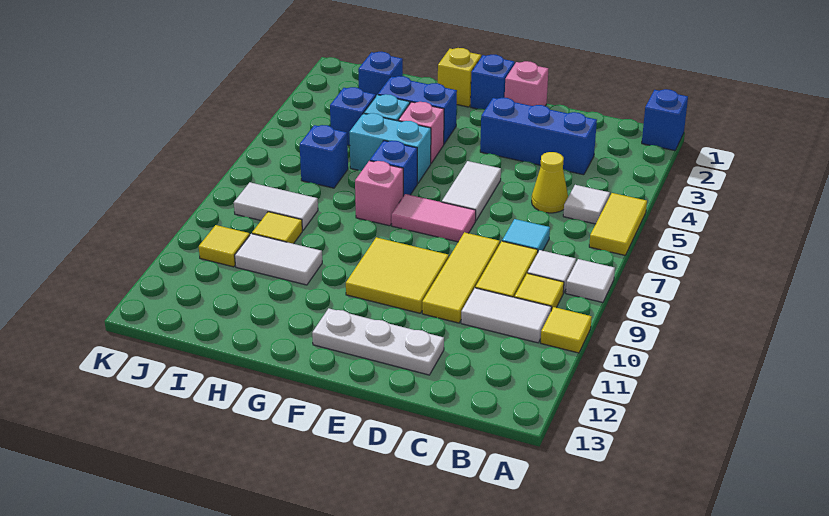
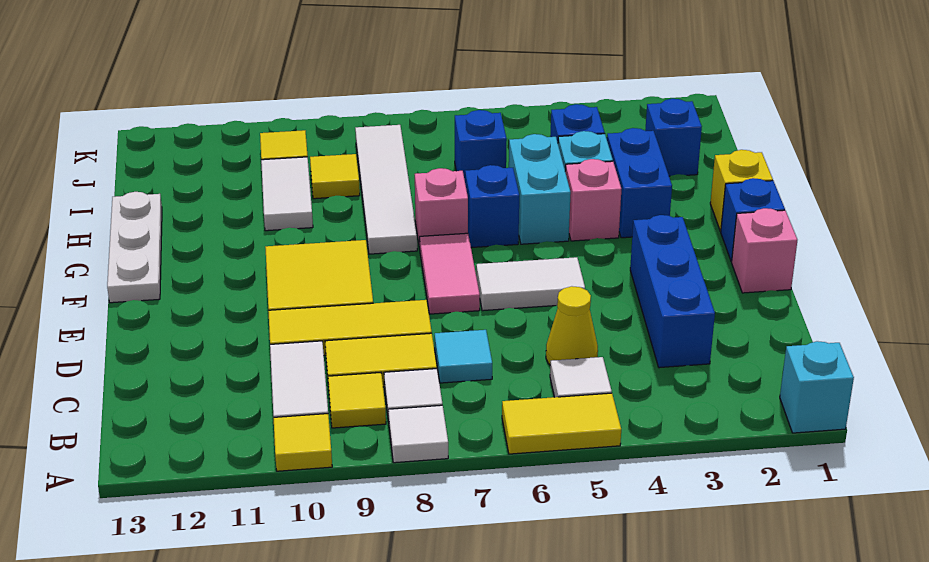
blue 1x1 brick [642,89,688,151] -> cyan 1x1 brick [780,341,854,433]
white 1x3 plate [312,308,444,375] -> white 1x3 plate moved to [107,192,162,303]
white 1x2 tile [234,182,318,231] -> white 1x4 tile [355,125,417,254]

